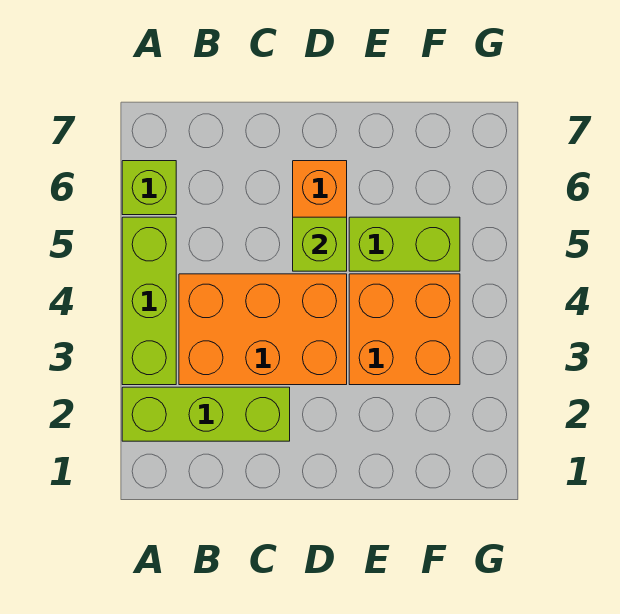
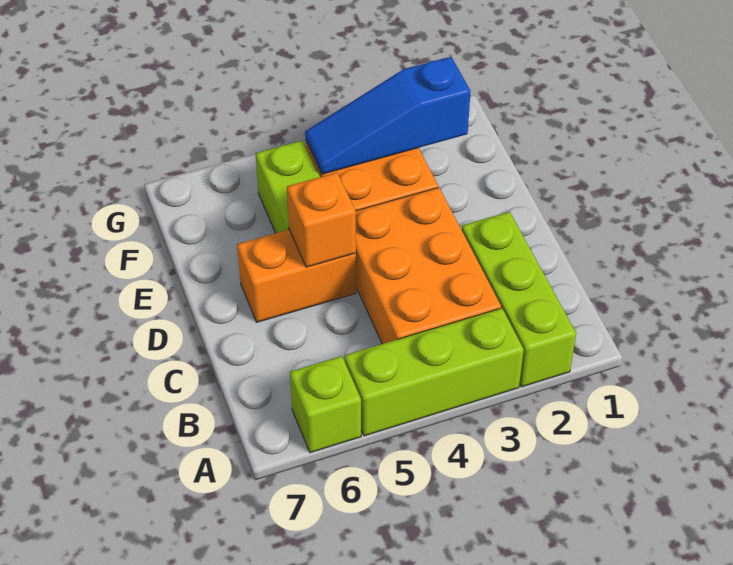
lime 1x1 brick [293,217,347,271] -> orange 1x1 brick [287,173,356,267]
none -> blue 1x3 slope [305,57,471,174]

